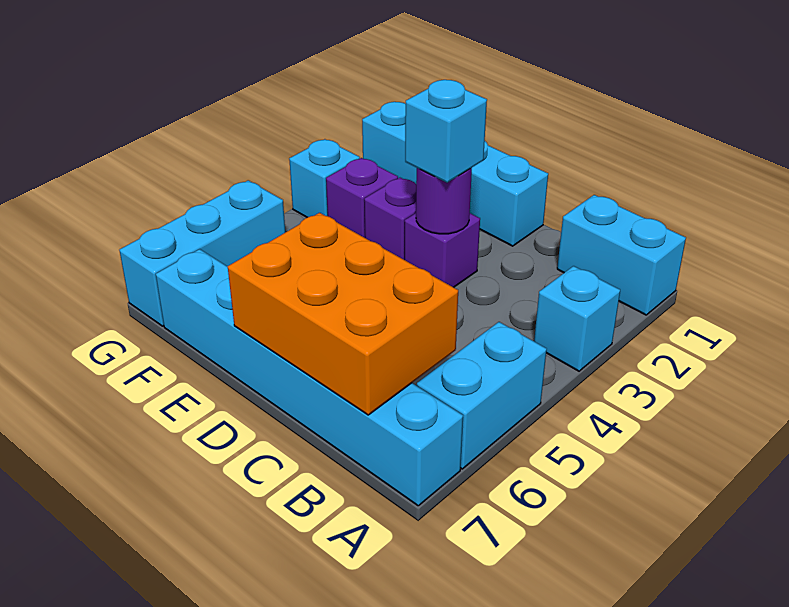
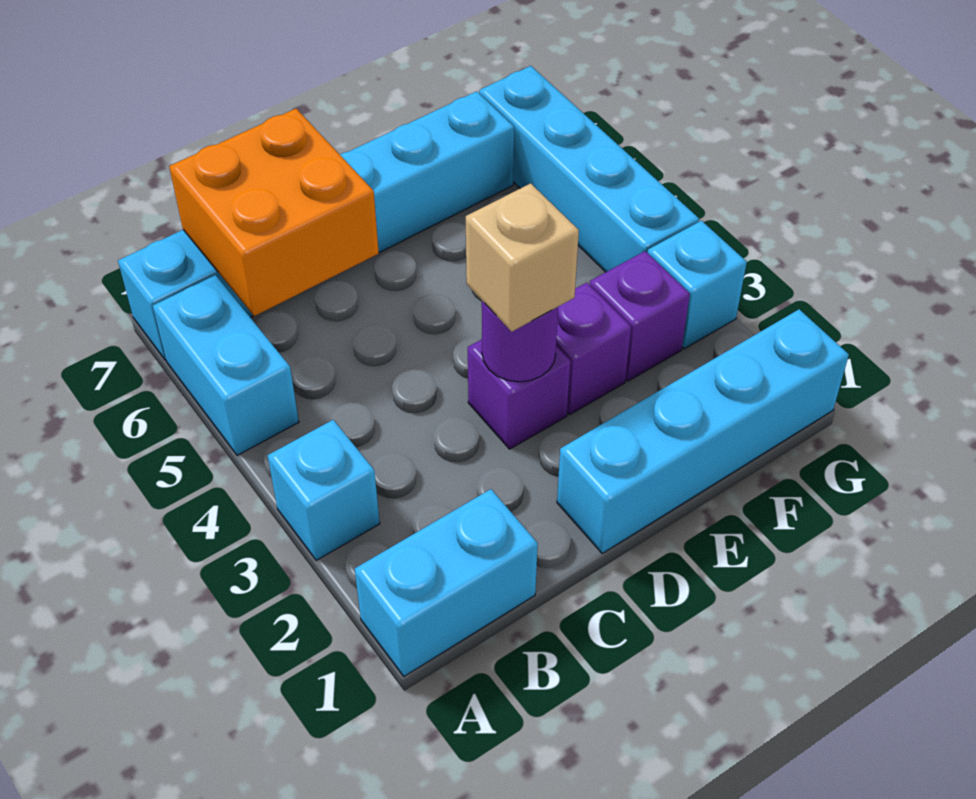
orange 2x3 brick [228,213,458,415] -> orange 2x2 brick [169,109,379,316]
cyan 1x1 brick [405,80,487,183] -> tan 1x1 brick [466,183,579,331]
cyan 1x3 brick [119,180,285,326] -> cyan 1x4 brick [479,66,699,272]

